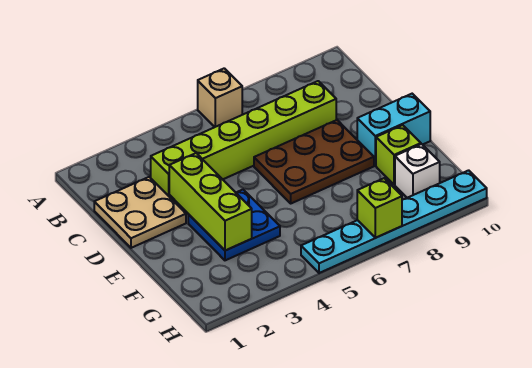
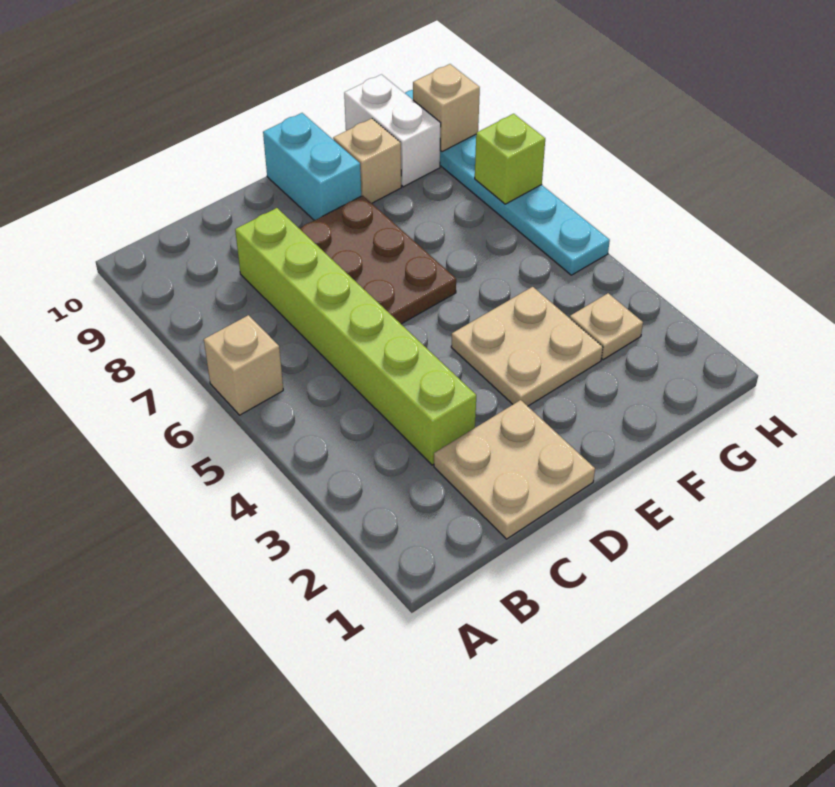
lime 1x3 brick [169,153,252,251] -> none
blue 2x2 plate [188,190,280,260] -> tan 2x2 plate [451,287,603,406]
lime 1x1 brick [376,125,421,185] -> tan 1x1 brick [333,118,401,203]
none -> tan 1x1 plate [570,293,643,360]
white 1x1 brick [395,144,440,198] -> white 1x2 brick [344,74,441,187]
none -> tan 1x1 brick [413,64,480,152]

